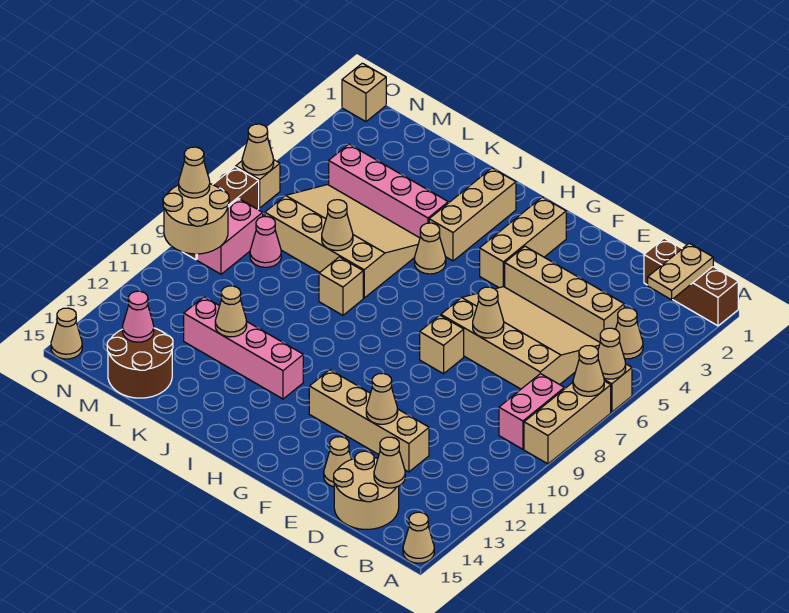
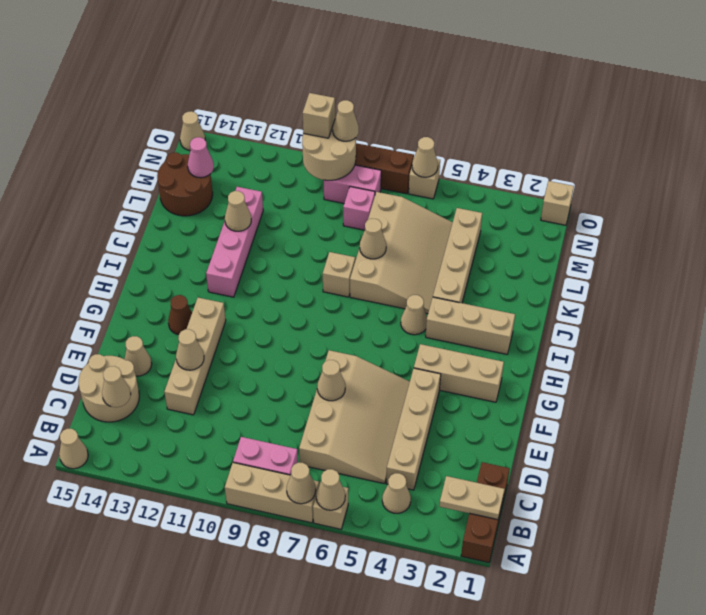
tan 1x1 brick [420,315,464,374] -> tan 1x1 brick moved to [303,93,335,138]
none -> brown 1x1 cone [168,295,192,335]
pink 1x4 brick [329,144,448,238] -> tan 1x4 brick [433,208,482,303]
pink 1x1 cone [250,217,281,267] -> pink 1x1 brick [343,187,375,230]

